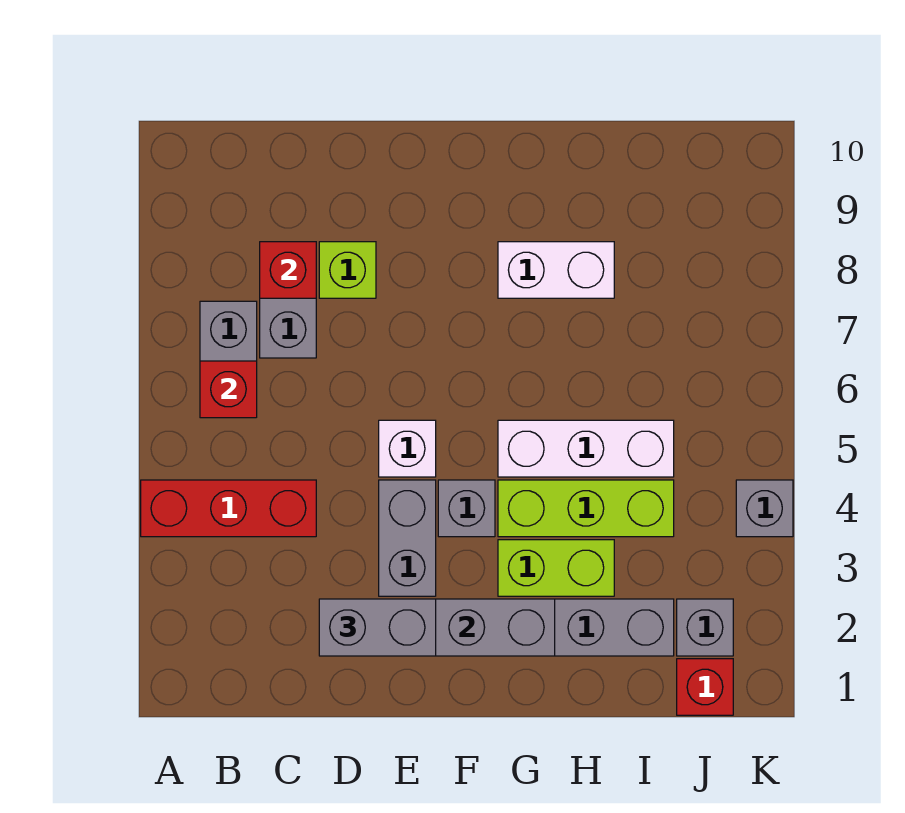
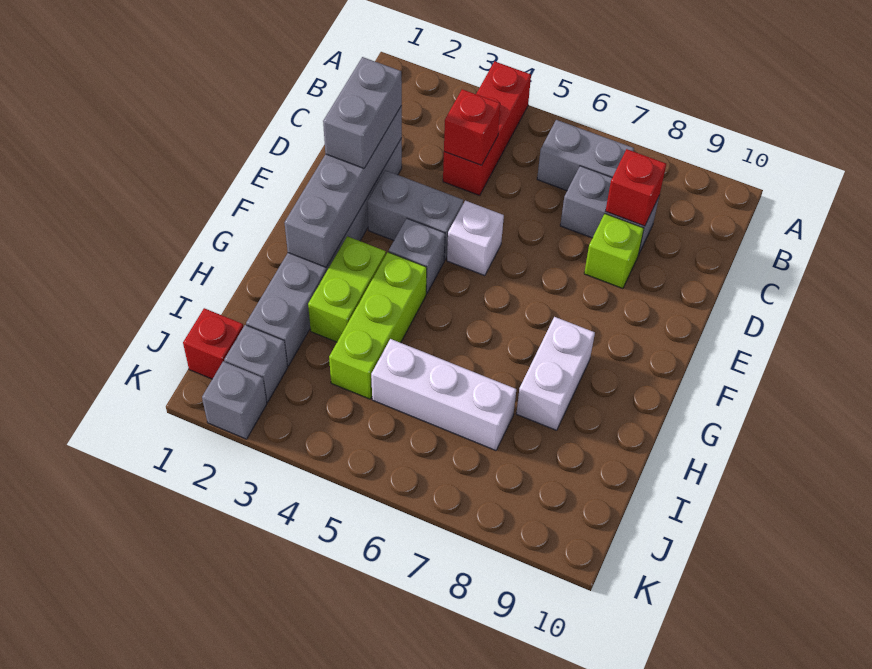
red 1x1 brick [200,361,257,418] -> red 1x1 brick moved to [444,89,500,165]
white 1x3 brick [498,420,674,477] -> white 1x3 brick turned to [371,339,516,451]
grey 1x1 brick [736,480,793,537] -> grey 1x1 brick moved to [202,361,267,439]

